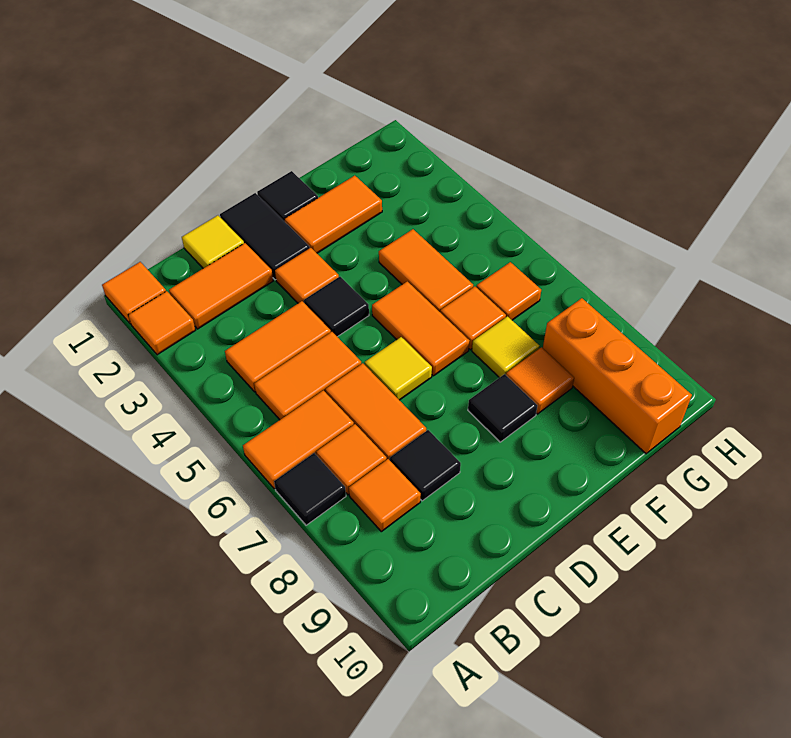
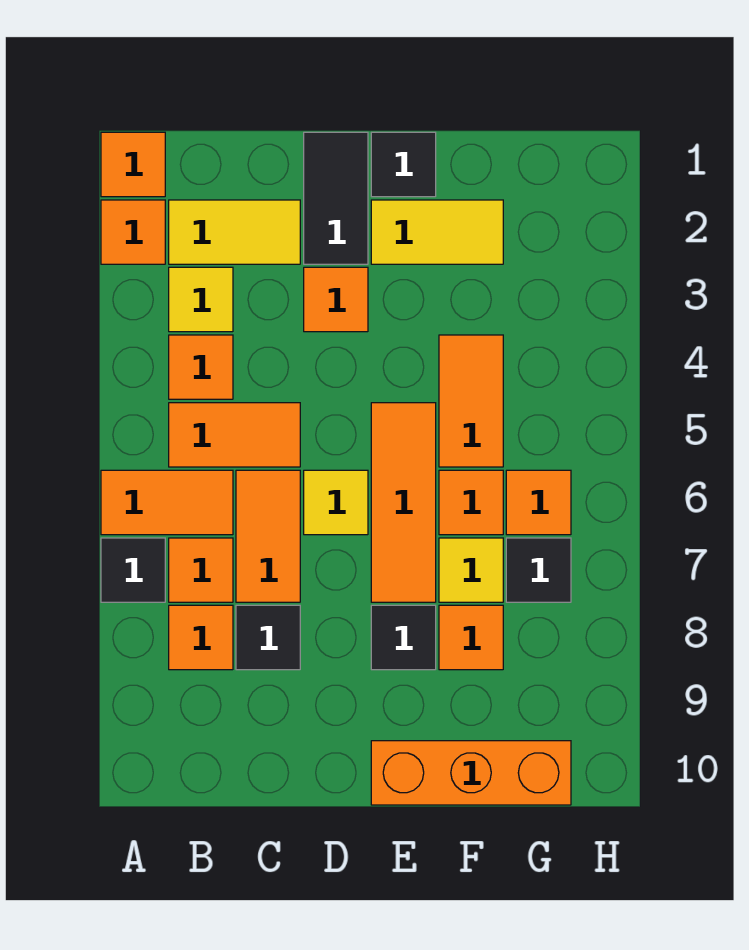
orange 1x2 tile [169,243,273,329] -> yellow 1x2 tile [169,200,300,264]
orange 1x2 tile [225,301,331,392] -> orange 1x1 tile [169,335,233,399]
yellow 1x1 tile [182,215,244,268] -> yellow 1x1 tile moved to [169,267,233,332]
black 1x1 tile [304,277,369,337] -> black 1x1 tile moved to [506,538,571,602]
orange 1x2 tile [285,176,382,253] -> yellow 1x2 tile [371,200,503,264]
orange 1x2 tile [372,281,469,376] -> orange 1x3 tile [371,403,436,602]
orange 1x3 brick [543,298,692,454] -> orange 1x3 brick turned to [371,741,571,805]

